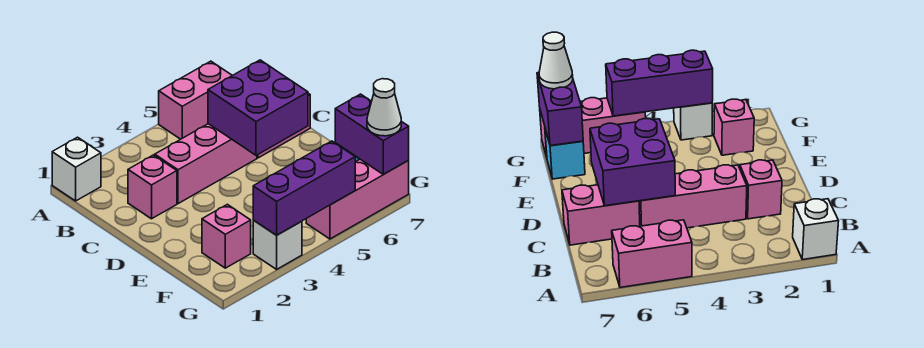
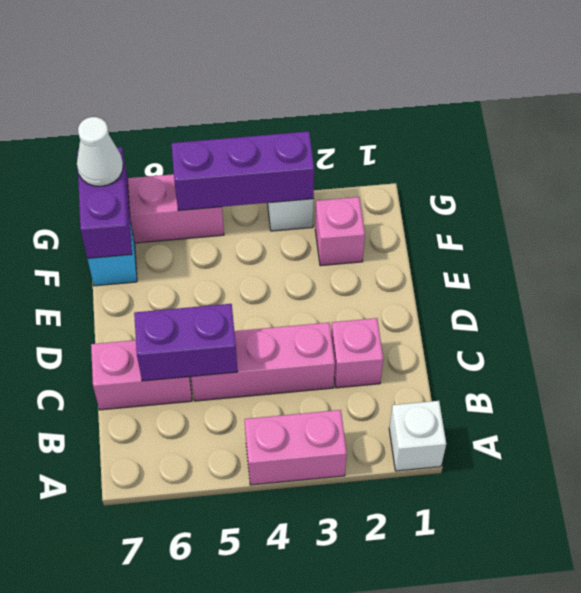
pink 1x2 brick [159,61,232,139] -> pink 1x2 brick moved to [245,410,347,485]
purple 2x2 brick [208,60,308,155] -> purple 1x2 brick [134,304,238,381]

